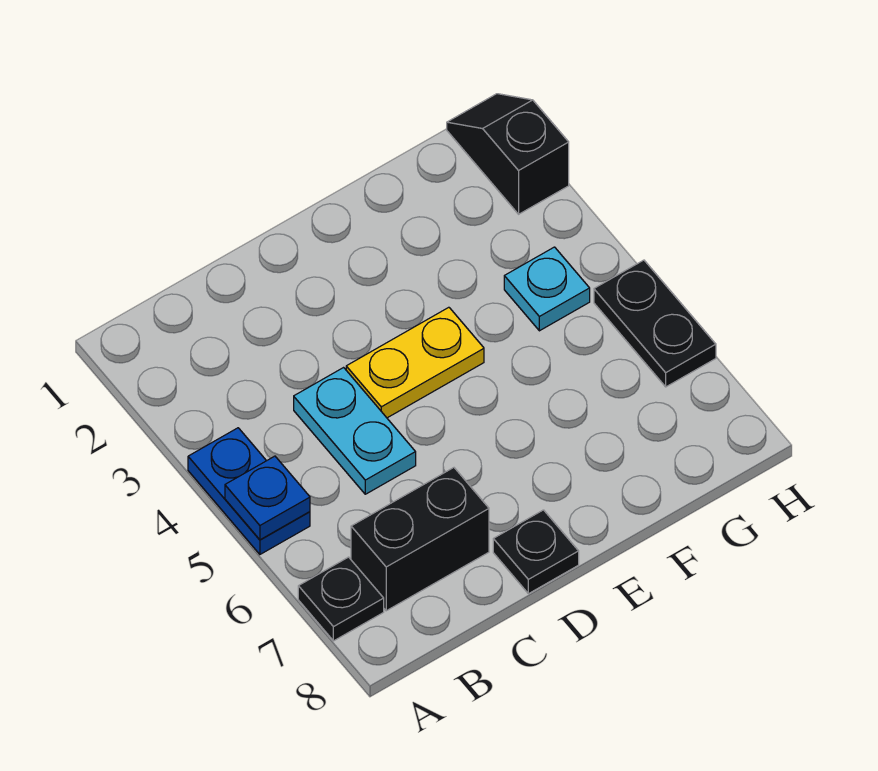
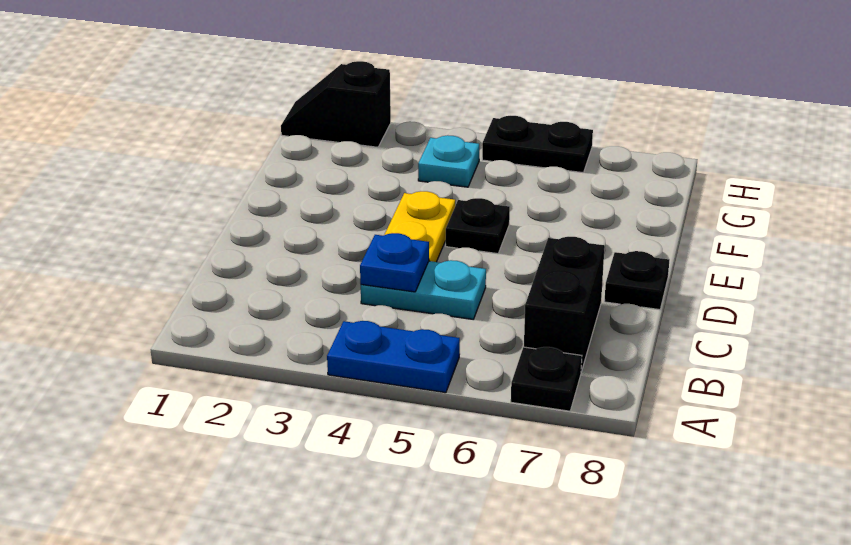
blue 1x1 plate [225,456,310,540] -> blue 1x1 plate moved to [360,233,429,292]
none -> black 1x1 plate [446,198,510,254]

